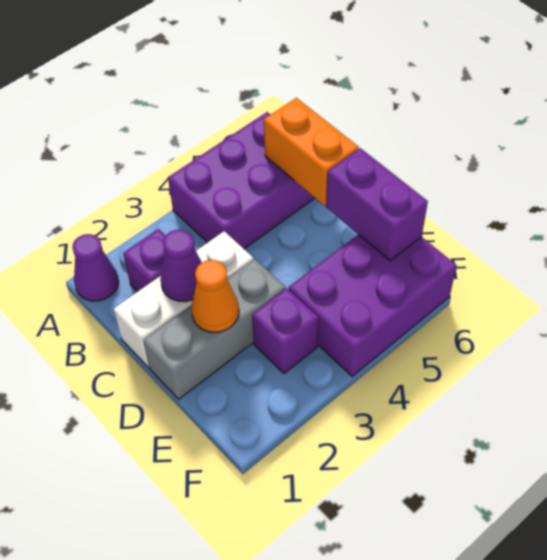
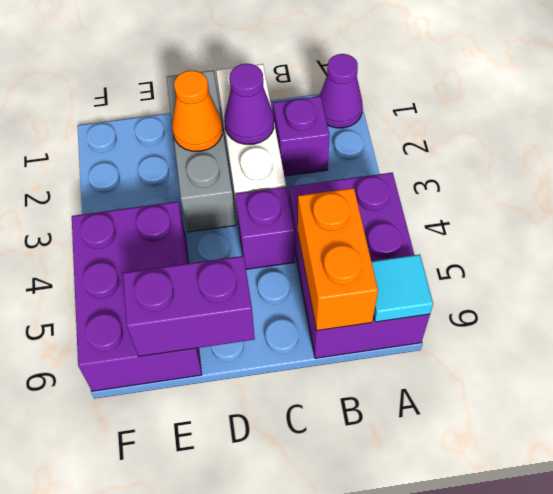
none -> cyan 1x1 tile [371,254,433,322]
orange 1x2 brick [264,98,359,206] -> orange 1x2 brick turned to [298,188,378,330]
purple 1x1 brick [252,288,319,373] -> purple 1x1 brick moved to [235,187,295,269]

